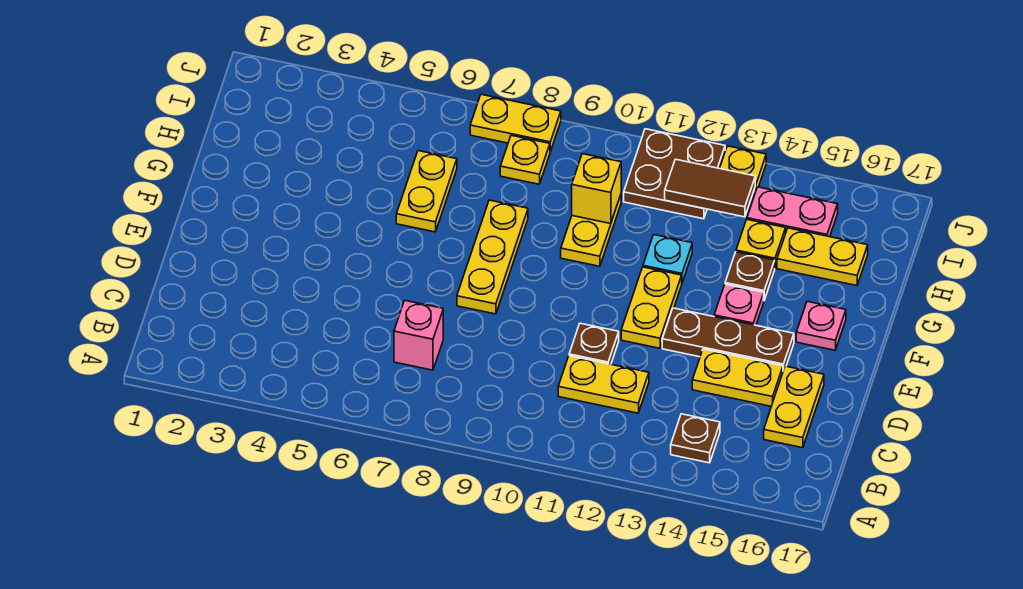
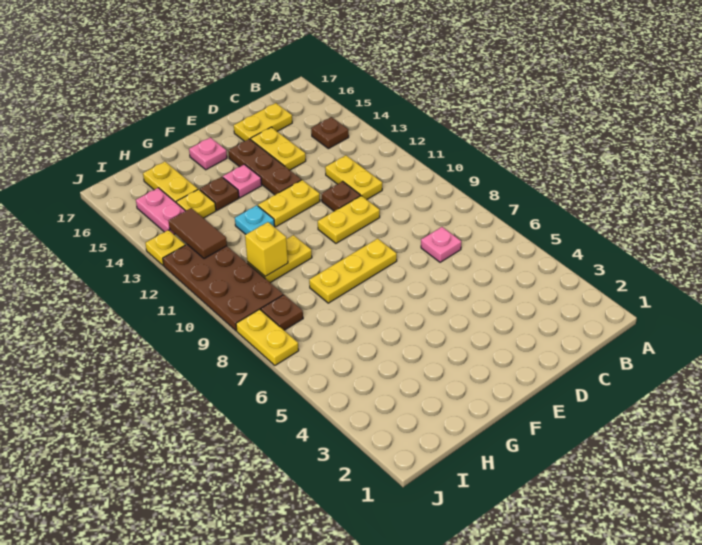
pink 1x1 brick [394,300,443,370] -> pink 1x1 plate [421,227,461,262]
yellow 1x2 plate [396,151,457,232] -> yellow 1x2 plate moved to [318,196,380,243]
yellow 1x1 plate [500,135,550,184] -> brown 1x1 plate [261,295,303,330]
brown 2x2 plate [624,129,725,219] -> brown 2x4 plate [163,245,283,331]

